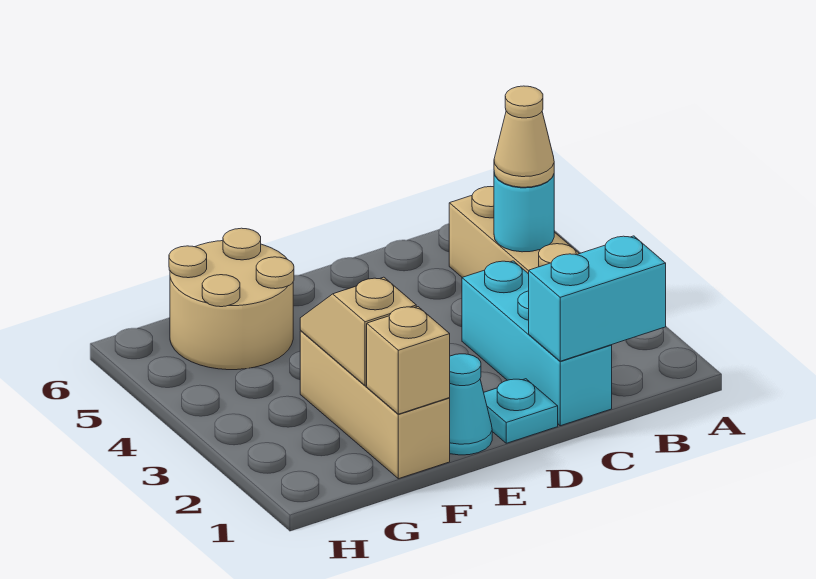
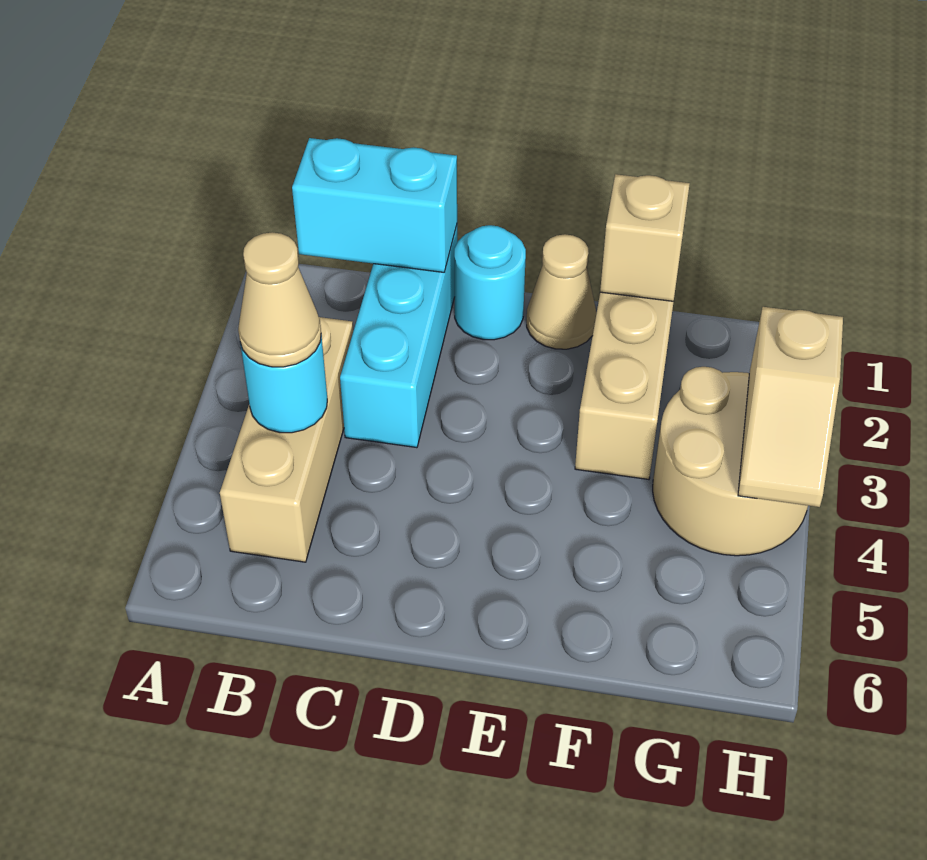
cyan 1x1 plate [484,379,558,443] -> cyan 1x1 round brick [454,225,526,340]
cyan 1x1 cone [450,354,492,455] -> tan 1x1 cone [527,234,596,349]
tan 1x2 slope [300,277,416,386] -> tan 1x2 slope moved to [738,307,843,507]
tan 2x2 round brick [169,228,294,370] -> tan 2x2 round brick moved to [653,367,808,556]

